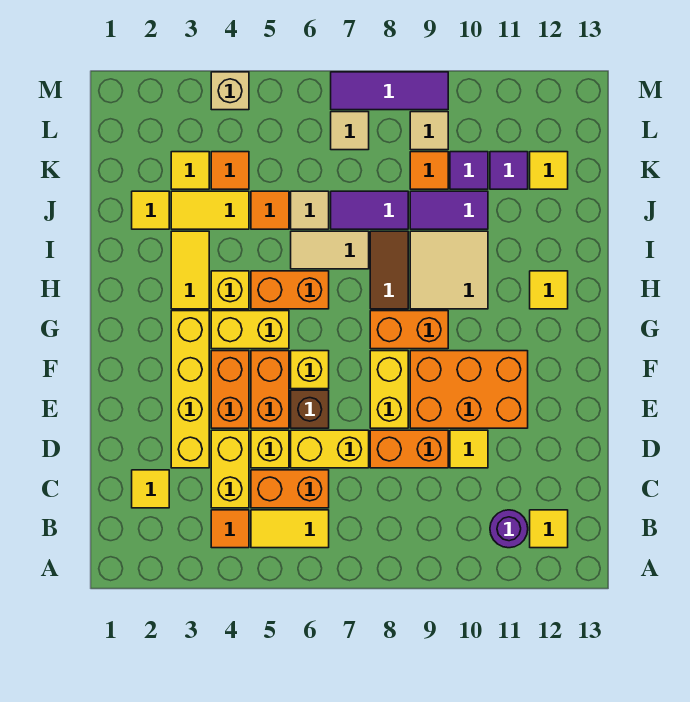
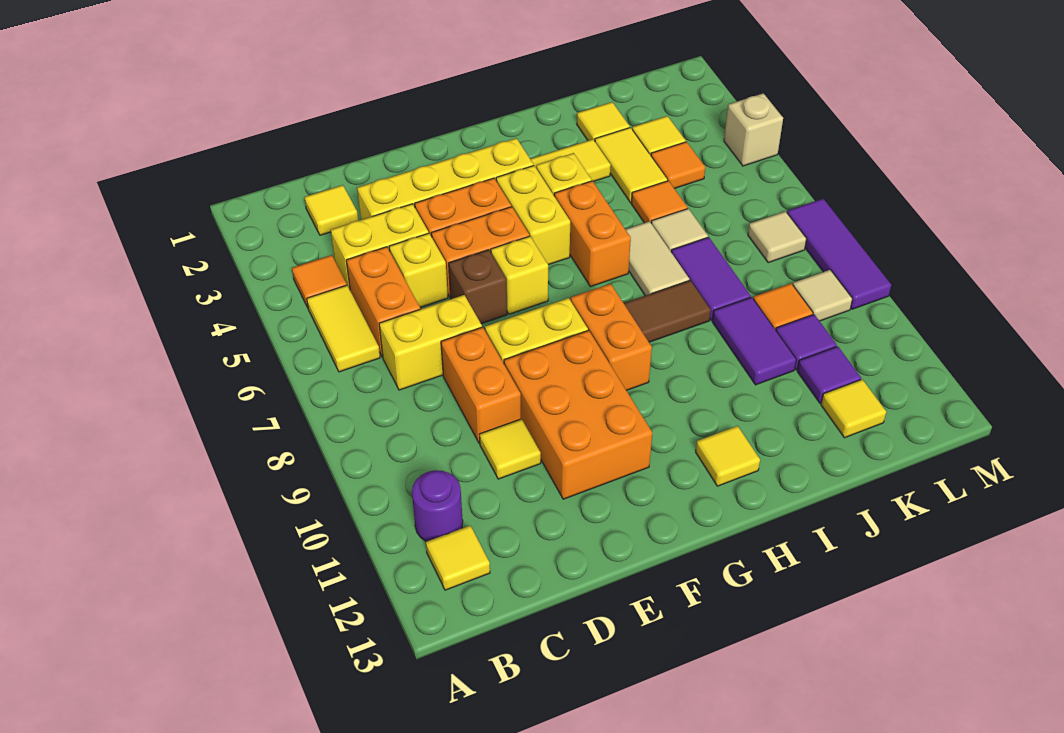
yellow 1x2 brick [291,430,369,468] -> yellow 1x2 brick turned to [379,295,482,390]
tan 2x2 tile [410,231,488,309] -> none

